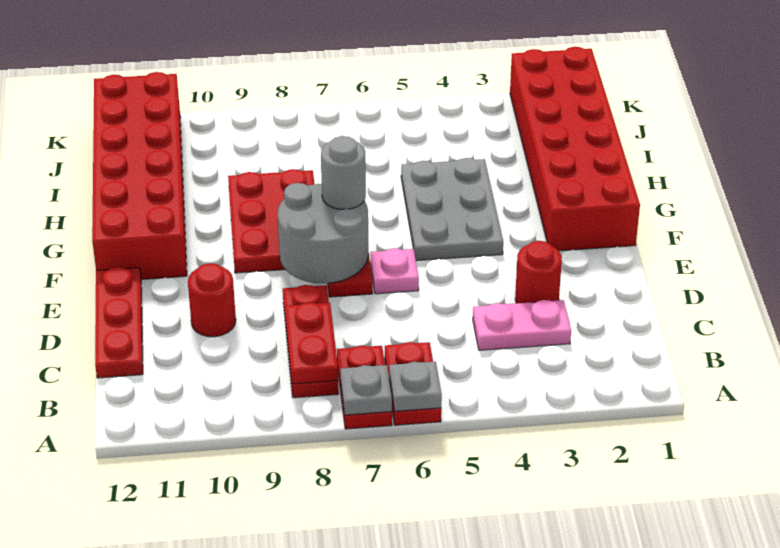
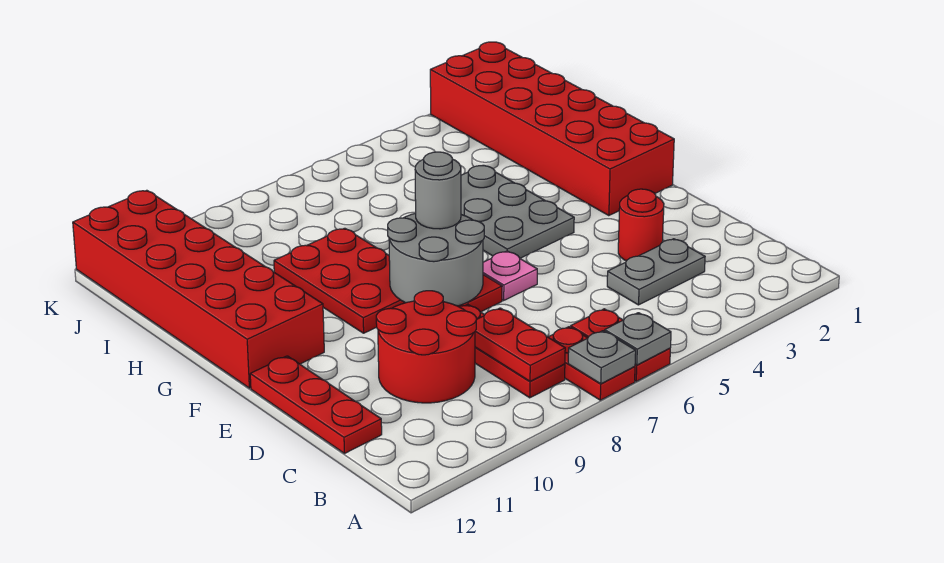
pink 1x2 plate [473,300,571,350] -> grey 1x2 plate [607,239,705,305]
red 1x1 round brick [188,263,236,337] -> red 2x2 round brick [376,291,476,403]

